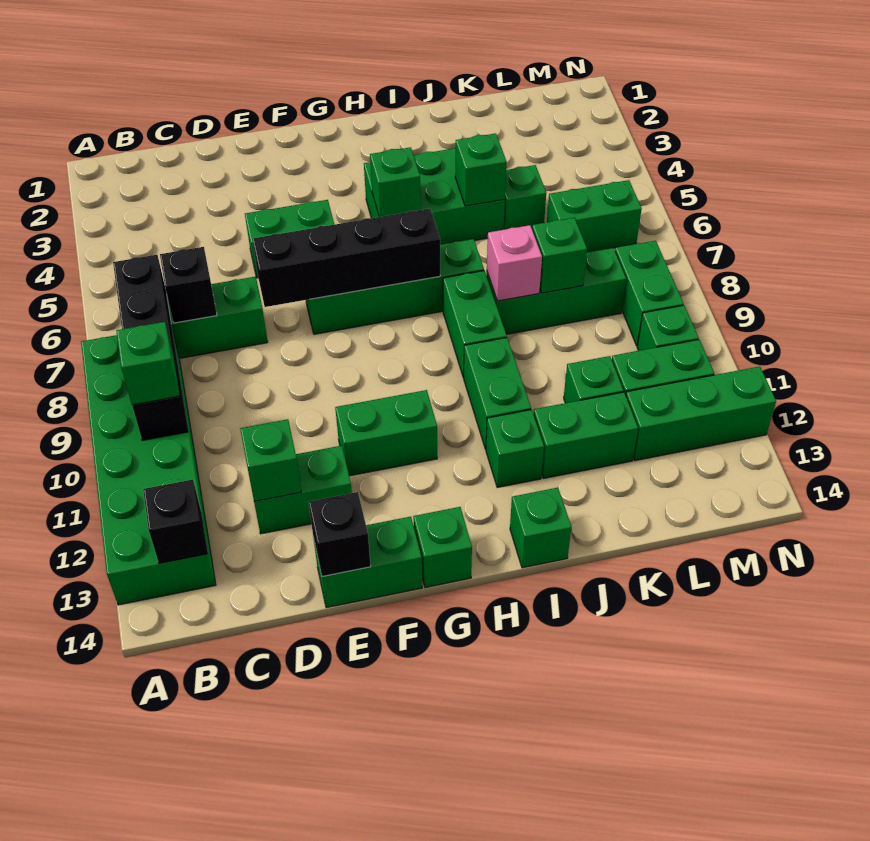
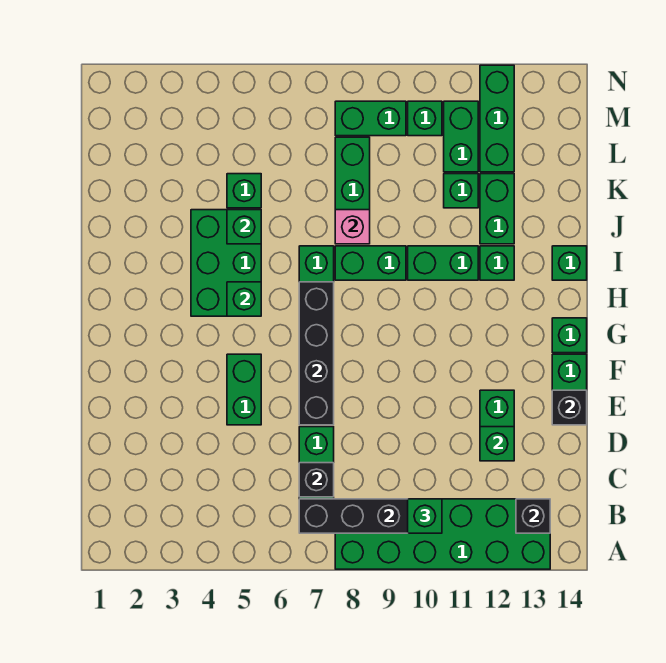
green 1x2 brick [335,390,437,476] -> none
green 1x1 brick [532,218,587,293] -> none
green 1x2 brick [547,180,642,252] -> none

